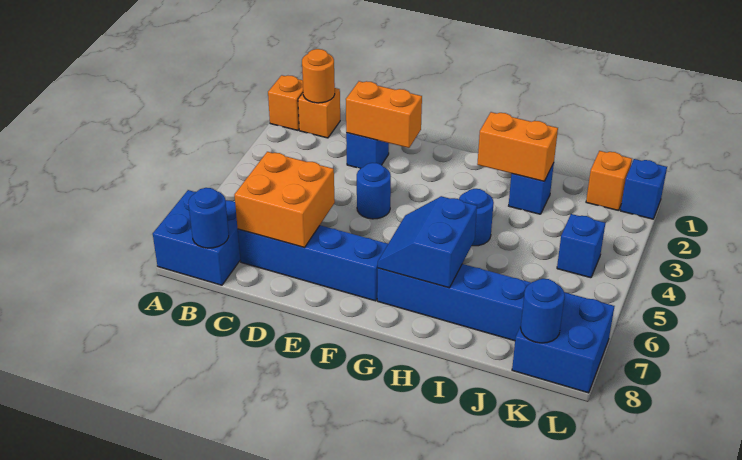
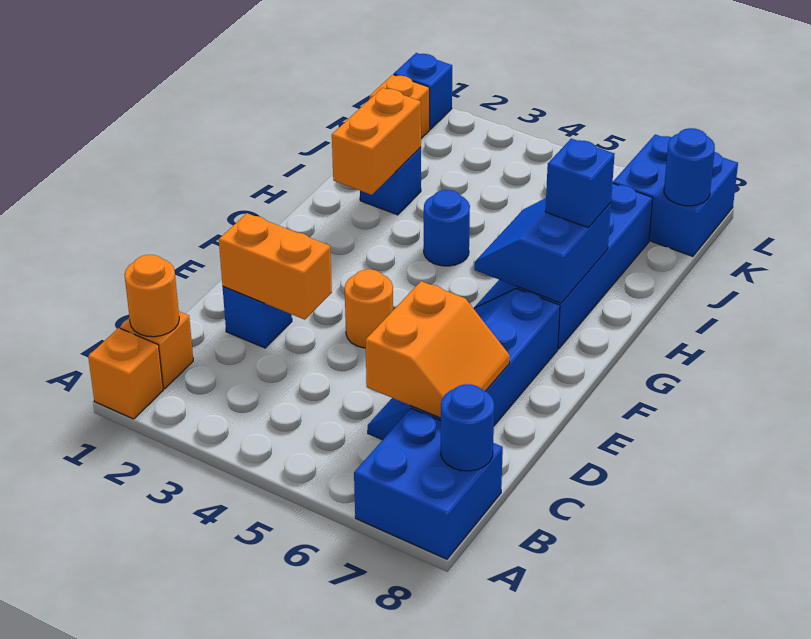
orange 2x2 brick [234,152,335,247] -> orange 2x2 slope [366,281,510,418]
orange 1x2 brick [346,81,422,148] -> orange 1x2 brick turned to [219,213,332,320]
blue 1x1 round brick [357,163,391,219] -> orange 1x1 round brick [345,269,393,348]
blue 2x2 slope [378,196,477,288] -> blue 2x2 slope turned to [475,198,611,303]
blue 1x1 brick [557,214,605,278] -> blue 1x1 brick moved to [545,139,615,228]

